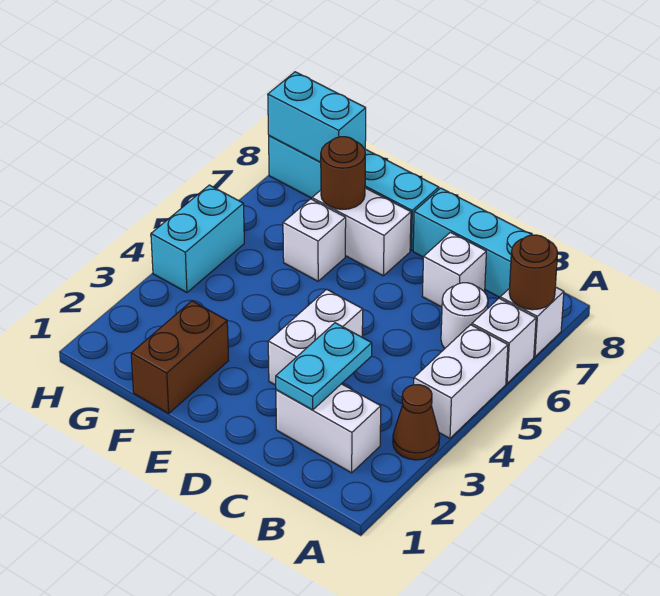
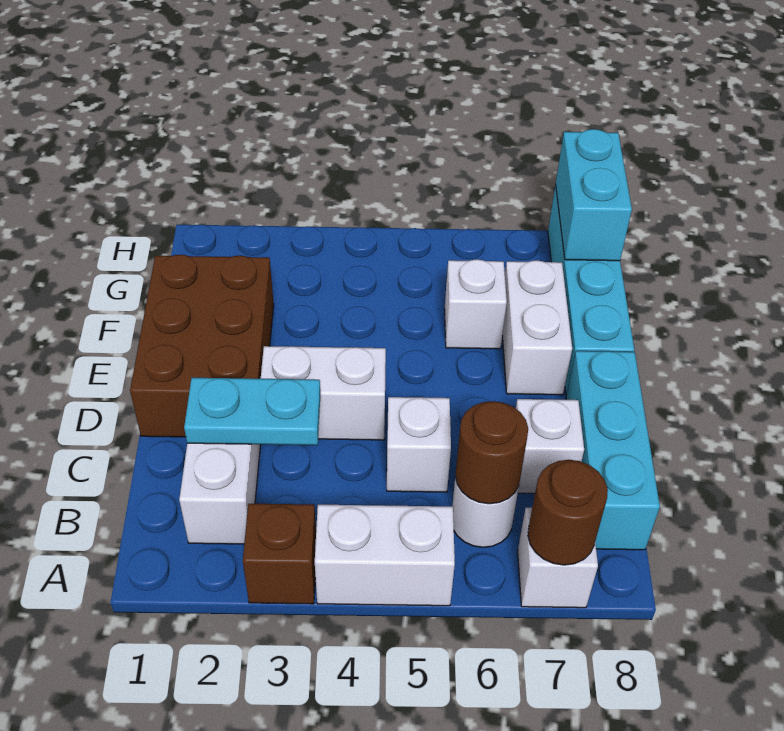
brown 1x1 cone [393,385,440,460] -> brown 1x1 brick [243,504,316,604]
white 1x1 brick [472,298,536,383] -> white 1x1 brick moved to [387,397,451,492]
brown 1x2 brick [131,301,229,413] -> brown 2x3 brick [130,255,274,437]
brown 1x1 round brick [321,137,365,210] -> brown 1x1 round brick moved to [455,401,528,504]
cyan 1x2 brick [151,185,244,292] -> none

